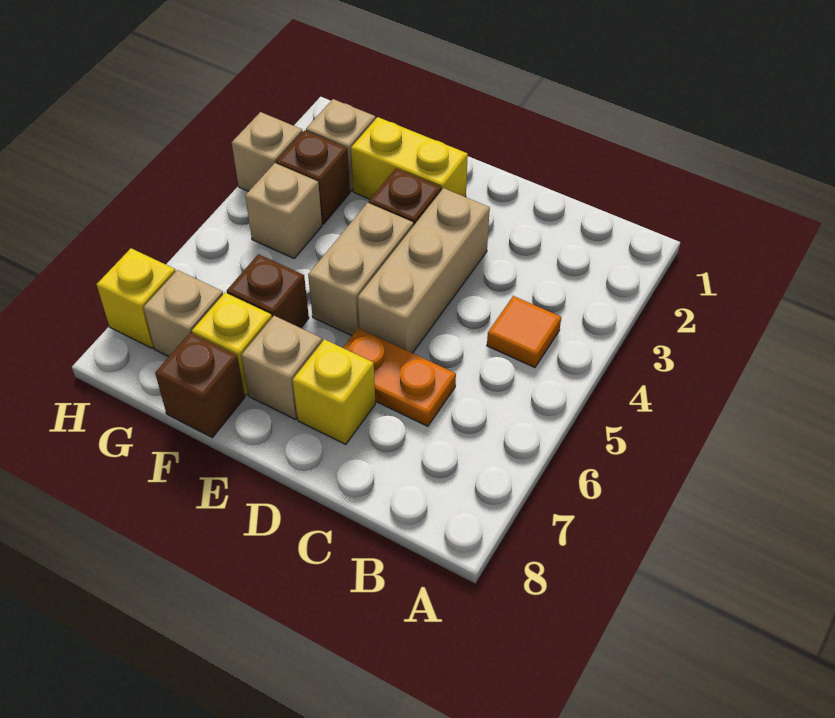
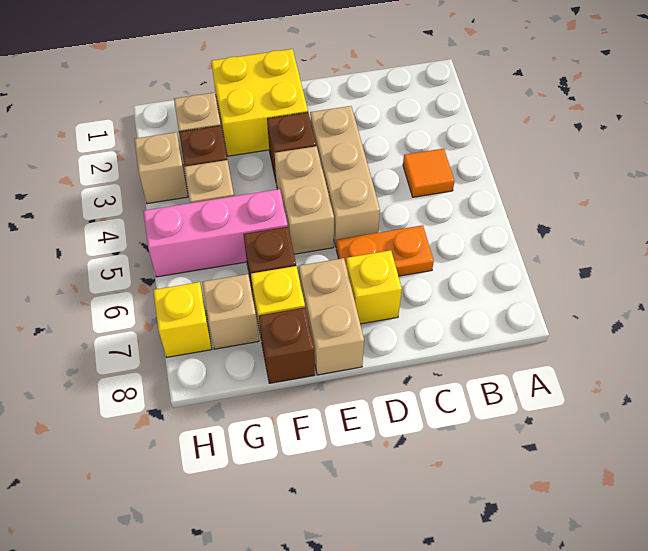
yellow 1x2 brick [351,117,468,199] -> yellow 2x2 brick [211,49,308,156]
tan 1x1 brick [241,316,322,419] -> tan 1x2 brick [299,258,364,375]
none -> pink 1x3 brick [144,189,288,277]

